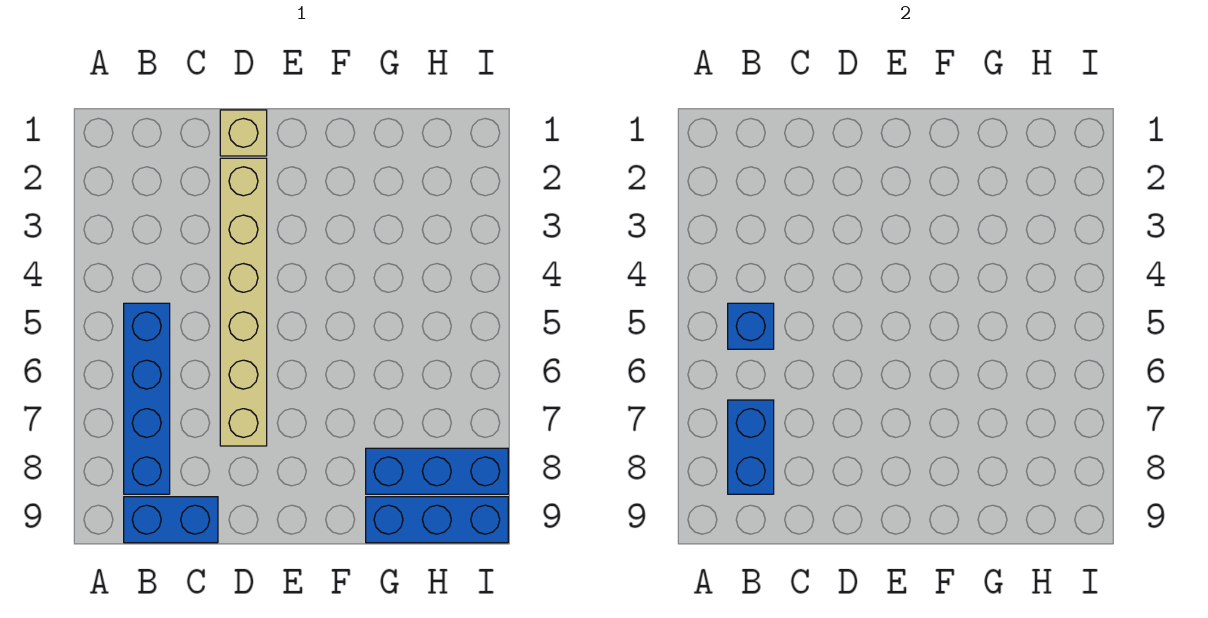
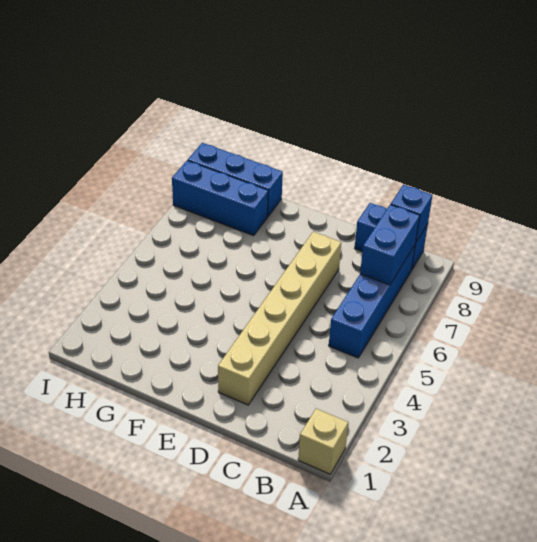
blue 1x1 brick [728,303,774,349] -> blue 1x1 brick moved to [391,185,432,242]
tan 1x1 brick [220,110,267,156] -> tan 1x1 brick moved to [298,409,348,474]

